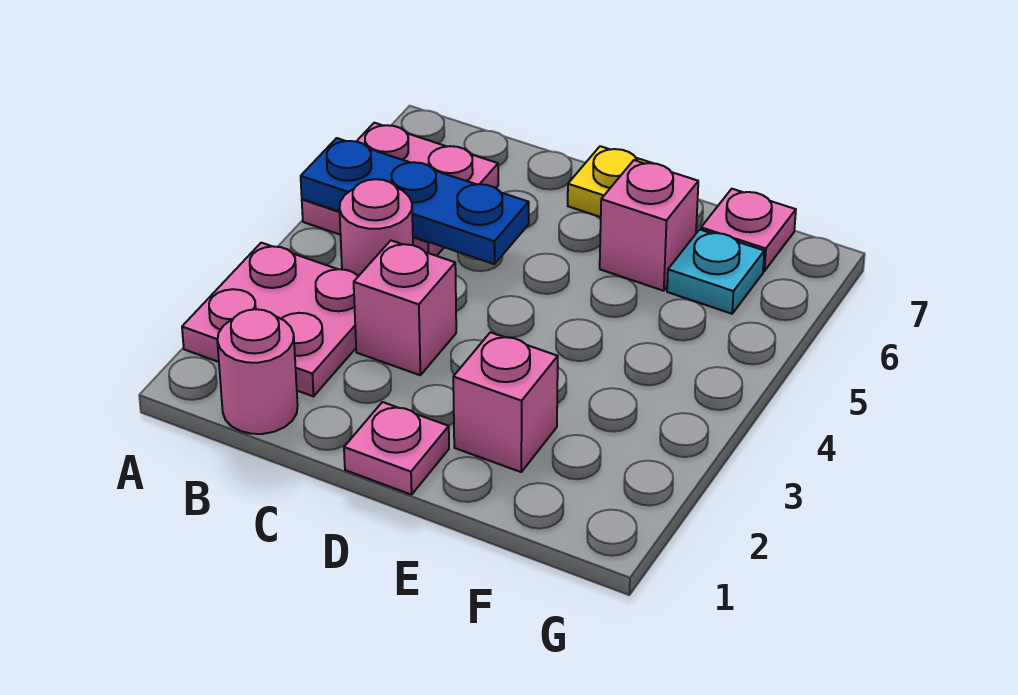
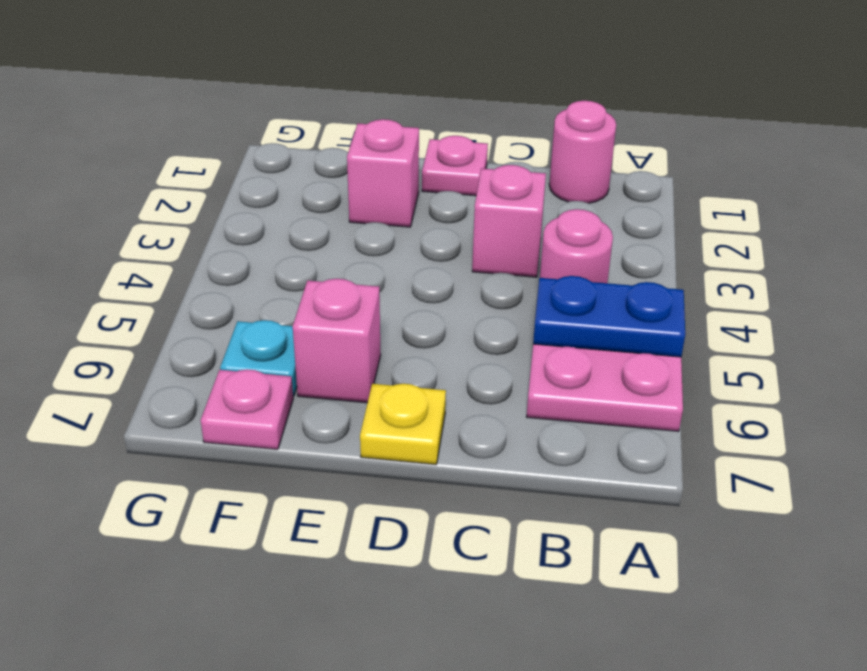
pink 2x2 plate [182,243,358,396] -> none
blue 1x3 plate [301,138,529,264] -> blue 1x2 plate [533,276,685,357]

